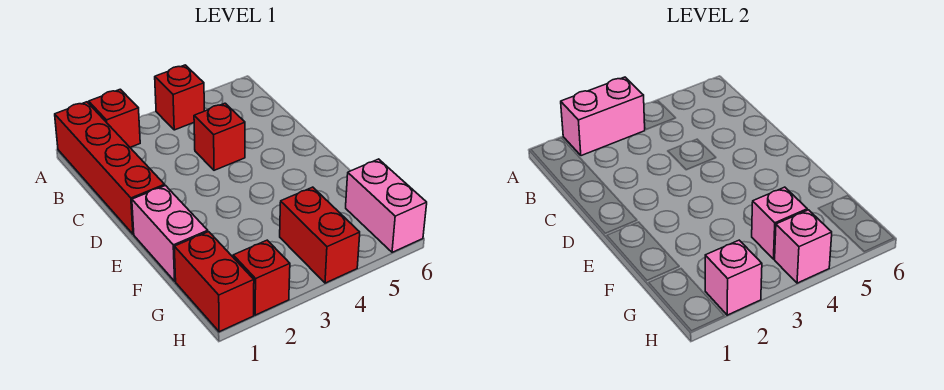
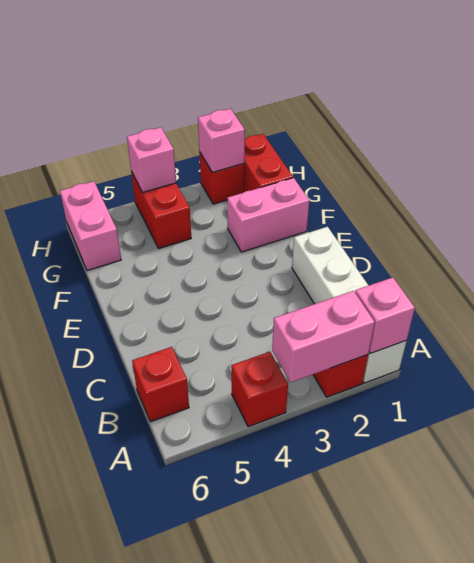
red 1x4 brick [55,102,165,234] -> white 1x4 brick [292,227,407,383]
red 1x1 brick [194,103,245,170] -> red 1x1 brick moved to [132,347,189,422]
pink 1x2 brick [132,186,208,281] -> pink 1x2 brick turned to [227,178,309,252]
pink 1x1 brick [752,187,807,259] -> pink 1x1 brick moved to [355,277,415,353]

